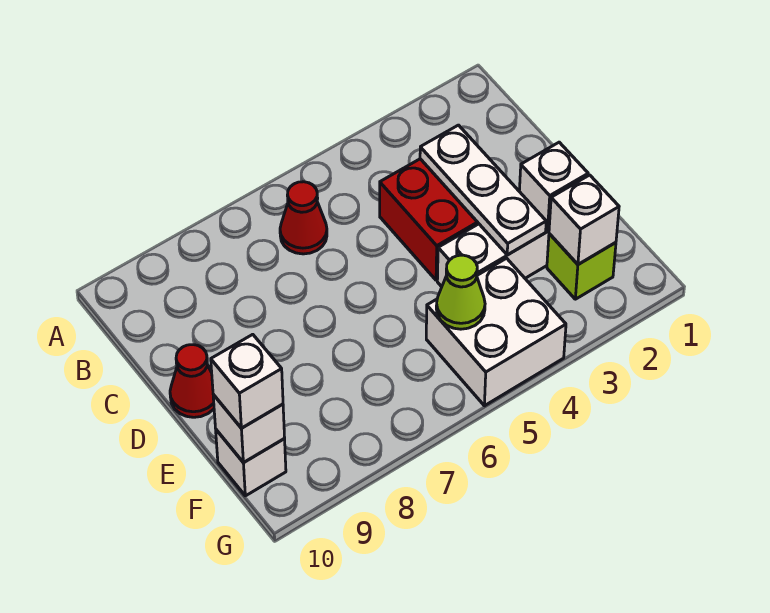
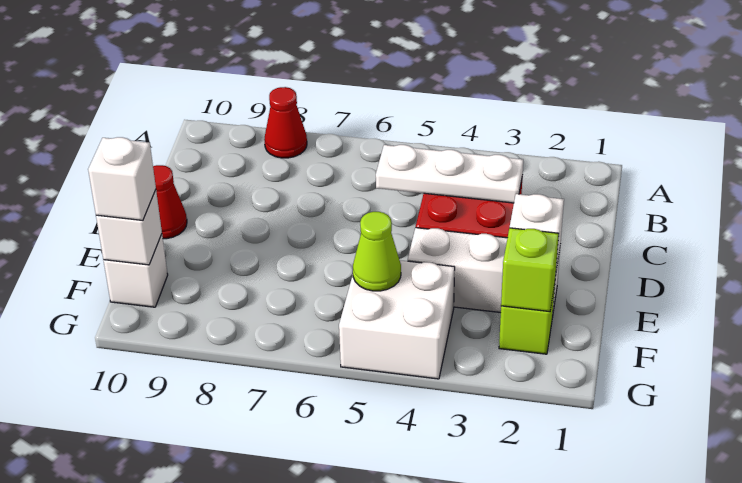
red 1x1 cone [280,182,327,254] -> red 1x1 cone moved to [264,87,307,158]
white 1x3 plate [420,125,546,255] -> white 1x3 plate turned to [376,145,523,203]
white 1x1 brick [549,175,619,264] -> lime 1x1 brick [501,228,559,312]

